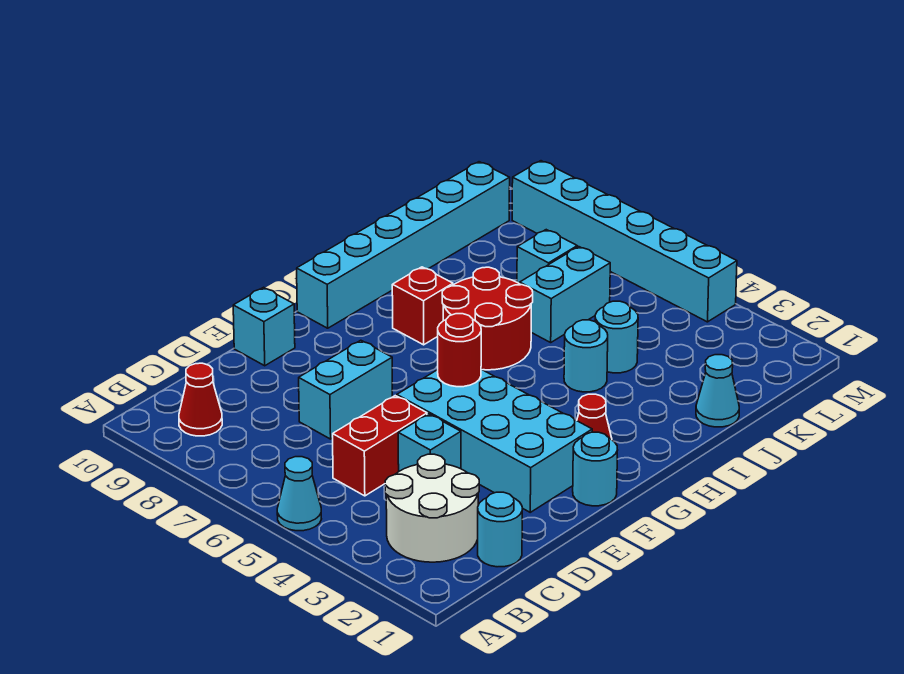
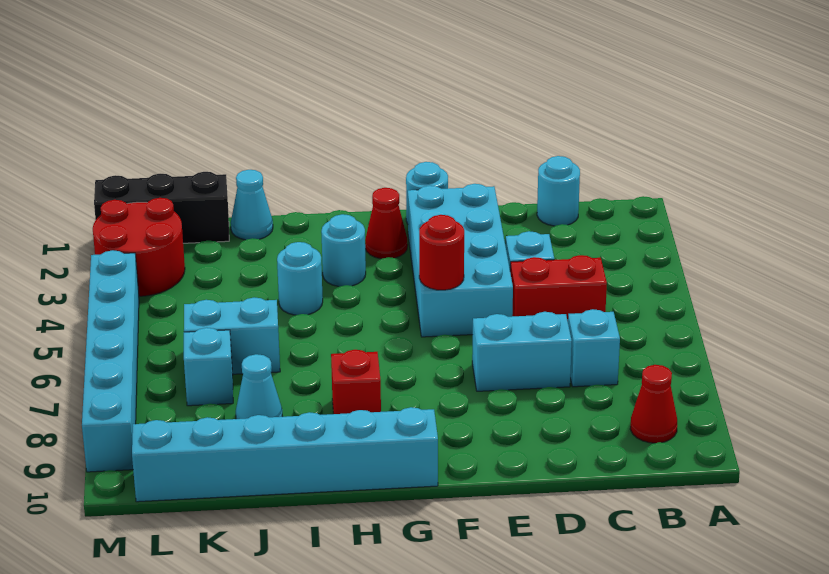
cyan 1x1 cone [277,457,321,531] -> cyan 1x1 cone moved to [236,354,283,419]
white 2x2 round brick [385,454,479,562] -> none
cyan 1x1 brick [233,287,295,366] -> cyan 1x1 brick moved to [568,309,620,387]
red 2x2 round brick [442,267,533,370] -> red 2x2 round brick moved to [93,198,185,296]
cyan 1x1 round brick [595,301,638,373] -> cyan 1x1 round brick moved to [321,214,366,286]
none -> black 1x3 brick [94,172,229,243]

